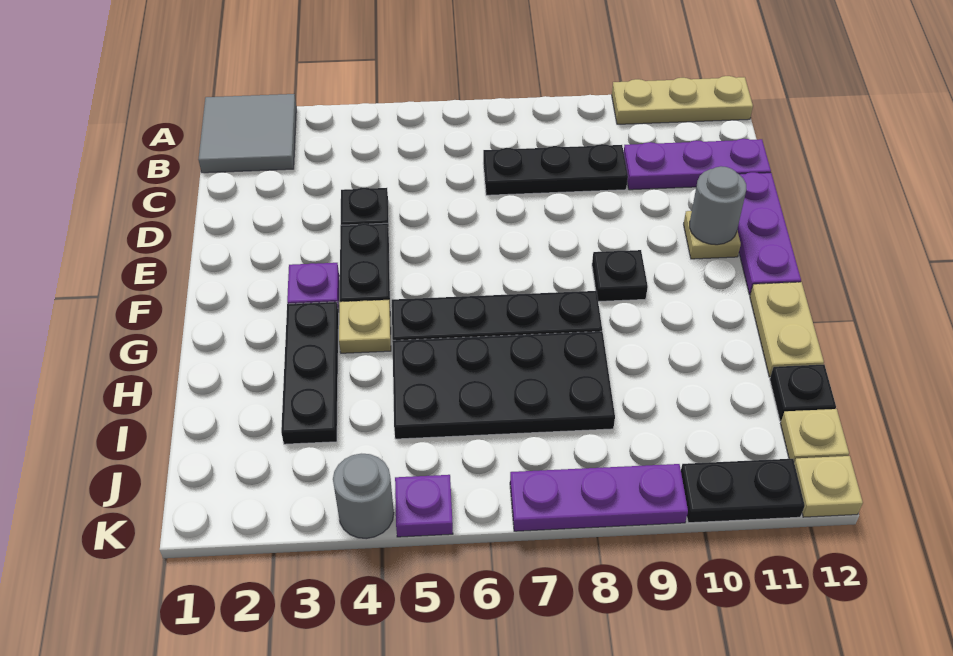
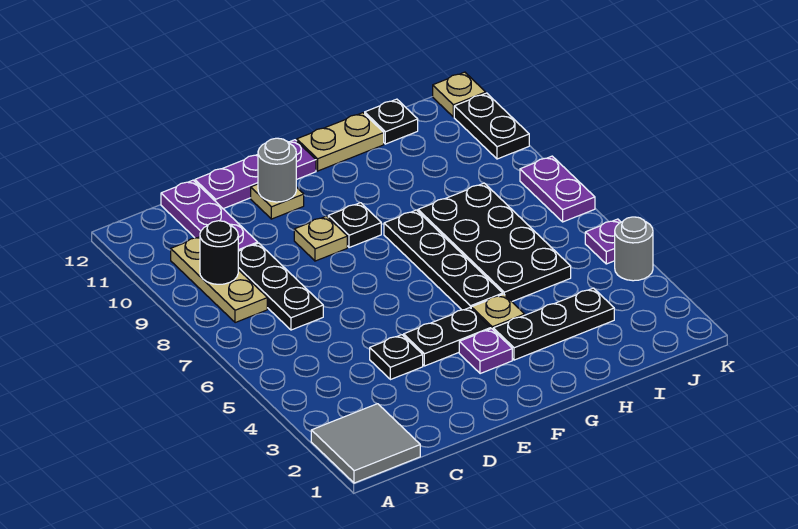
tan 1x3 plate [612,76,753,124] -> tan 1x3 plate moved to [171,237,267,323]
none -> black 1x1 round brick [200,221,238,284]
tan 1x1 plate [781,409,849,462] -> tan 1x1 plate moved to [294,216,347,261]
purple 1x3 plate [510,464,688,531] -> purple 1x2 plate [520,156,595,222]

